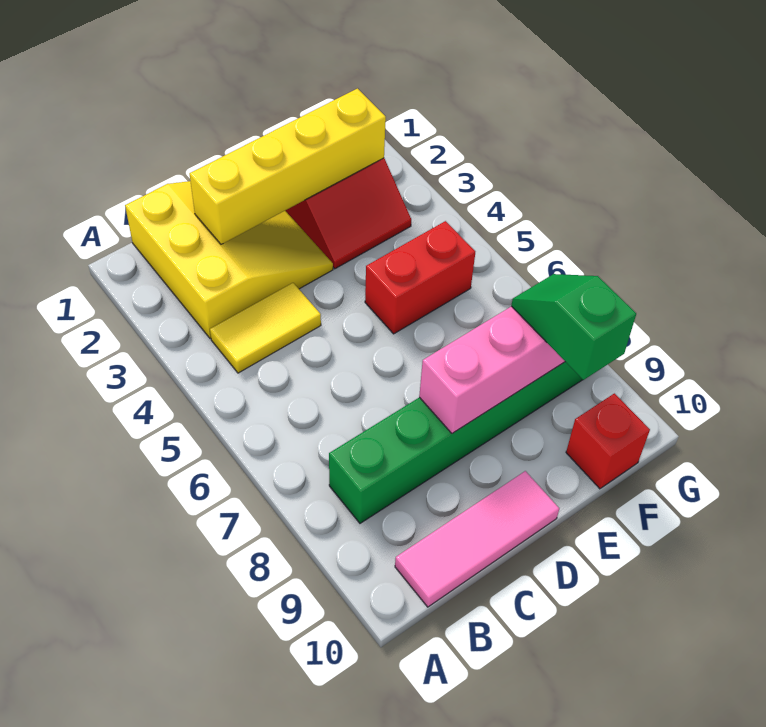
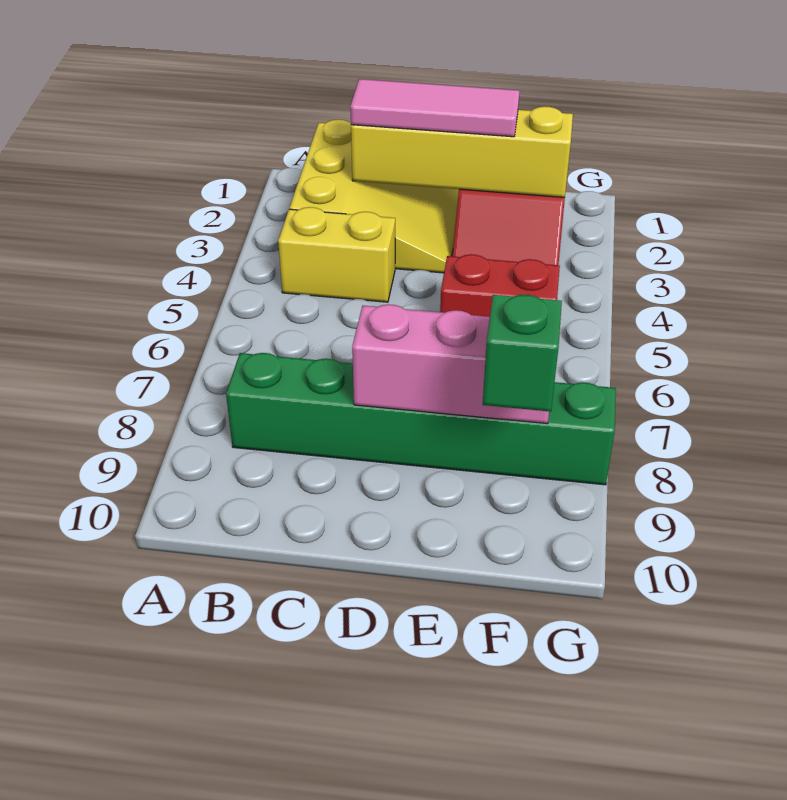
yellow 1x2 tile [210,283,321,373] -> yellow 1x2 brick [278,207,395,302]
pink 1x3 tile [395,471,559,607] -> pink 1x3 tile moved to [350,79,520,137]
red 1x1 brick [566,393,650,489] -> none

